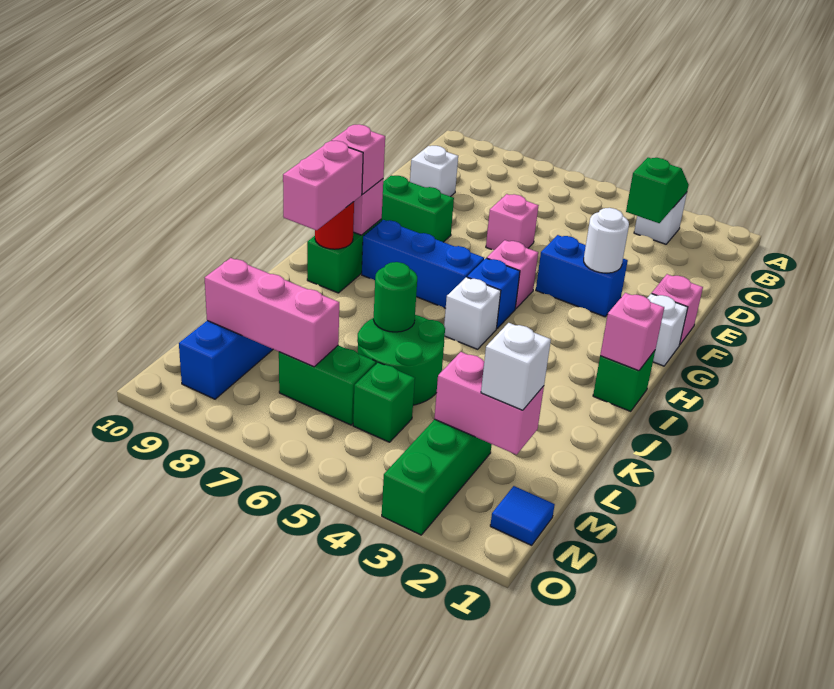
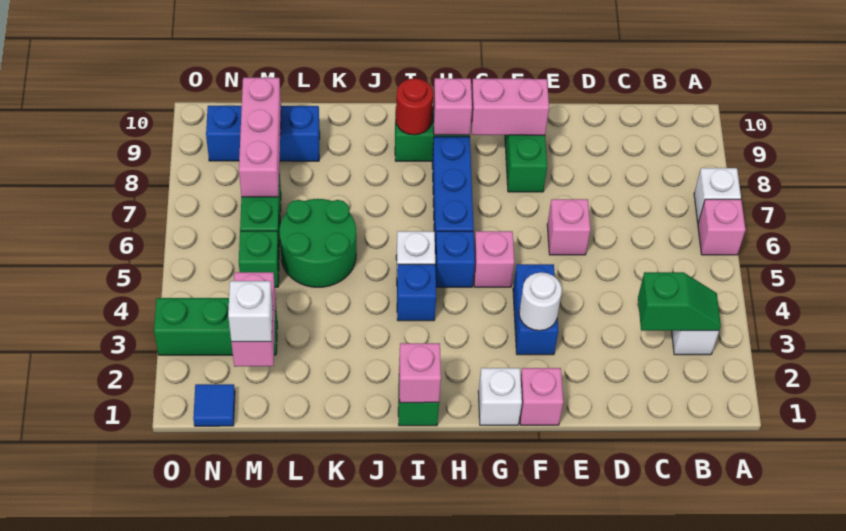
white 1x1 brick [410,146,458,197] -> white 1x1 brick moved to [694,168,741,223]
pink 1x1 brick [331,124,385,194] -> pink 1x1 brick moved to [698,199,745,255]
none -> blue 1x1 brick [397,264,436,321]
pink 1x2 brick [283,141,363,230] -> pink 1x2 brick moved to [471,79,549,135]
green 1x1 round brick [374,262,417,332] -> none

